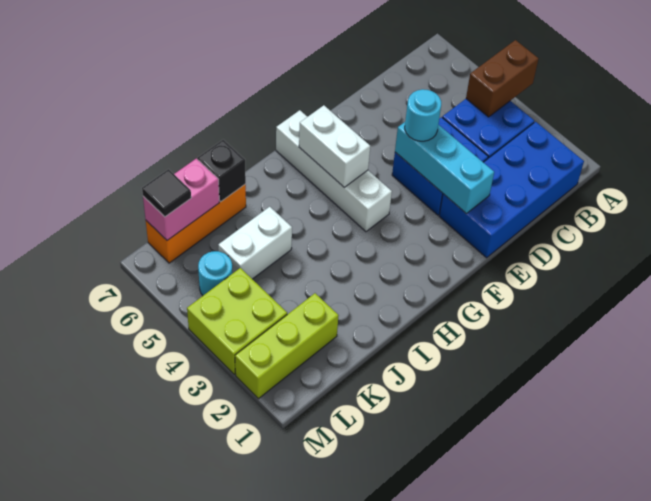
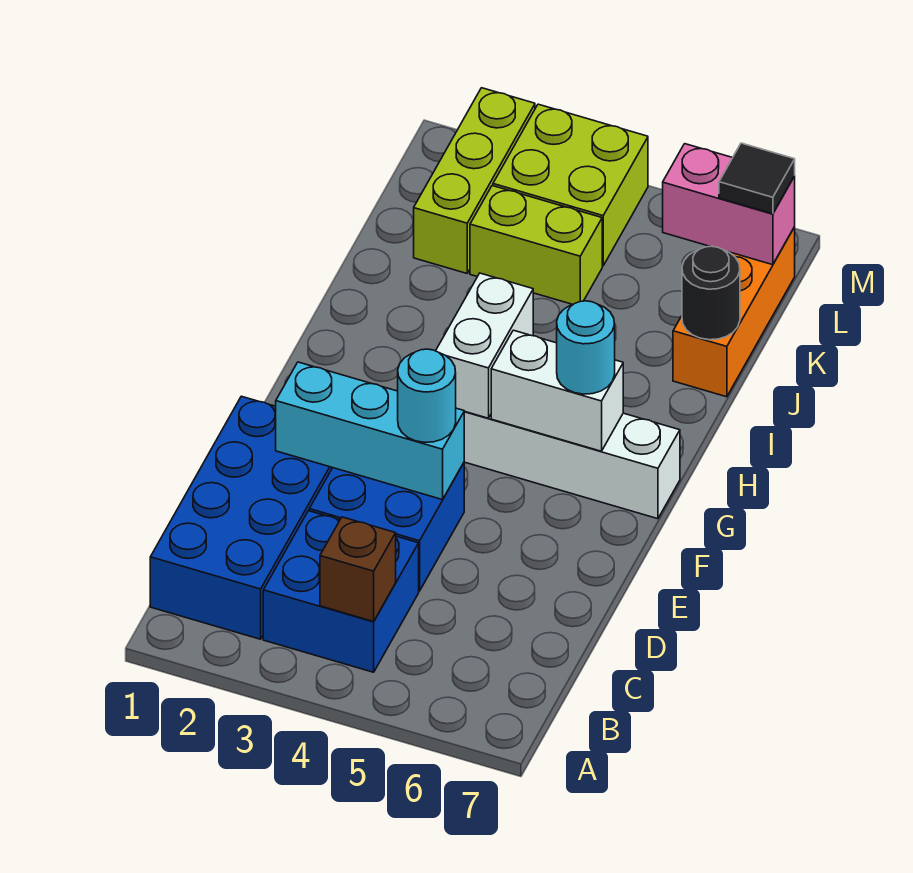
brown 1x2 brick [466,40,538,117] -> brown 1x1 brick [320,517,396,621]
white 1x2 brick [218,207,292,279] -> white 1x2 brick moved to [436,273,533,418]
black 1x1 brick [198,140,246,201] -> black 1x1 round brick [682,246,740,340]
none -> lime 1x2 brick [470,186,602,305]
pink 1x2 brick [143,158,219,240] -> pink 1x2 brick turned to [663,144,795,265]
cyan 1x1 round brick [198,251,232,296] -> cyan 1x1 round brick moved to [557,301,615,394]

